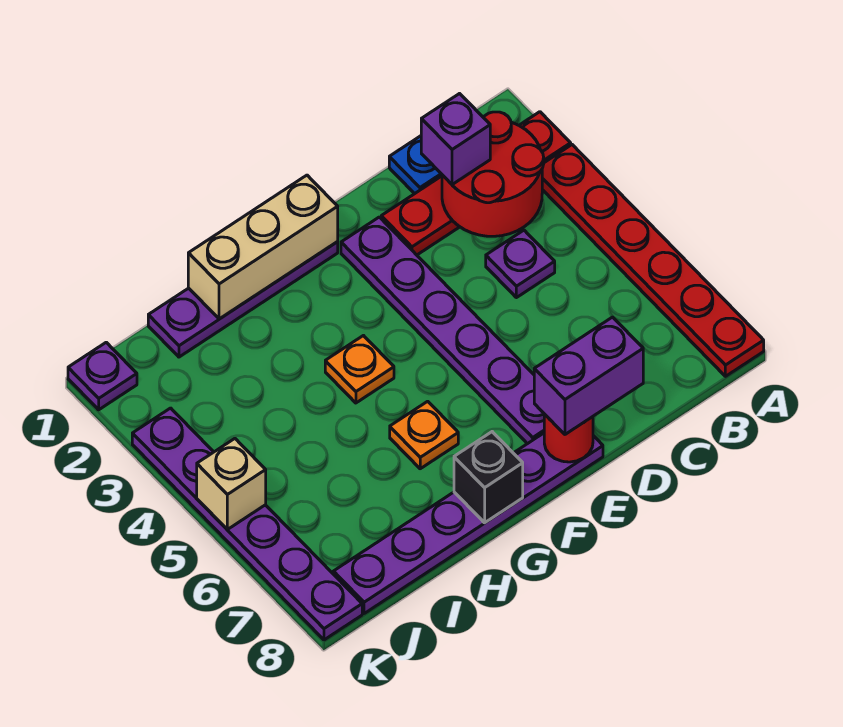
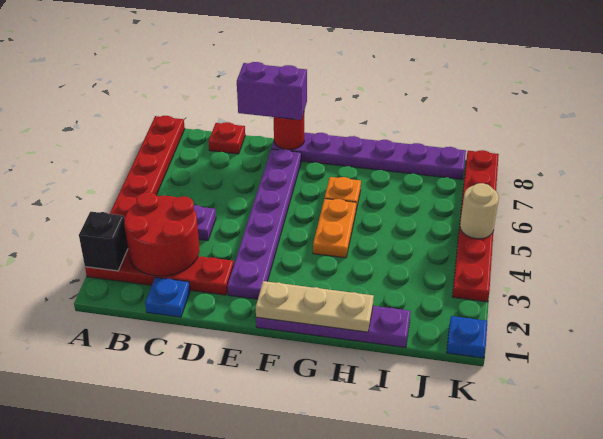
purple 1x1 brick [421,94,490,185] -> none
none -> red 1x1 plate [209,122,245,154]
tan 1x3 brick [188,175,338,319] -> tan 1x3 plate [256,281,374,332]
orange 1x1 plate [325,336,394,403] -> orange 1x2 plate [313,199,356,258]
black 1x1 brick [454,432,523,523] -> black 1x1 brick moved to [79,212,128,271]
purple 1x1 plate [68,342,137,410] -> blue 1x1 plate [447,316,487,358]
purple 1x6 plate [132,408,362,640] -> red 1x6 plate [452,150,499,302]
tan 1x1 brick [197,439,266,529] -> tan 1x1 round brick [460,183,499,239]

